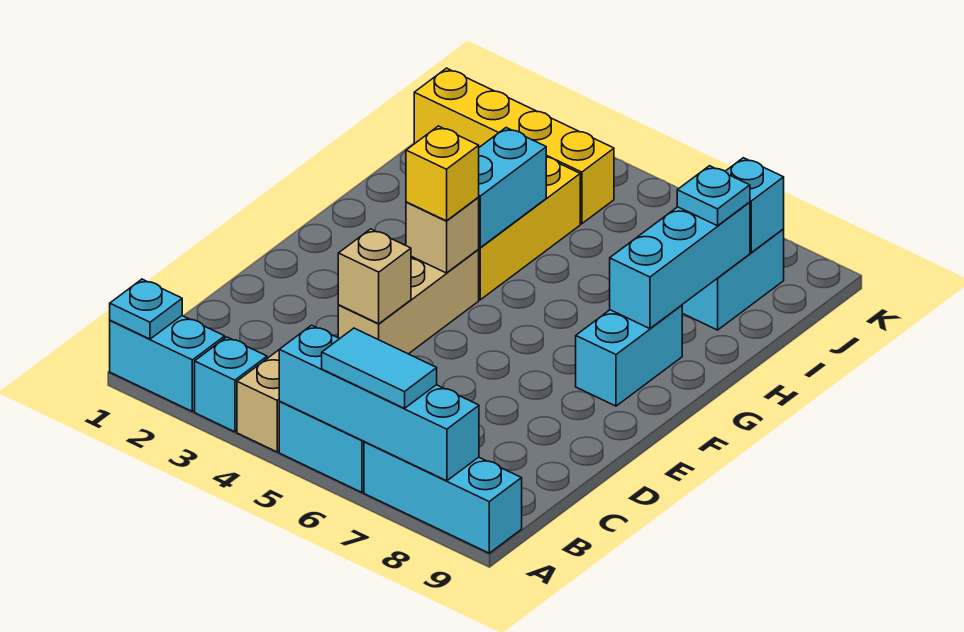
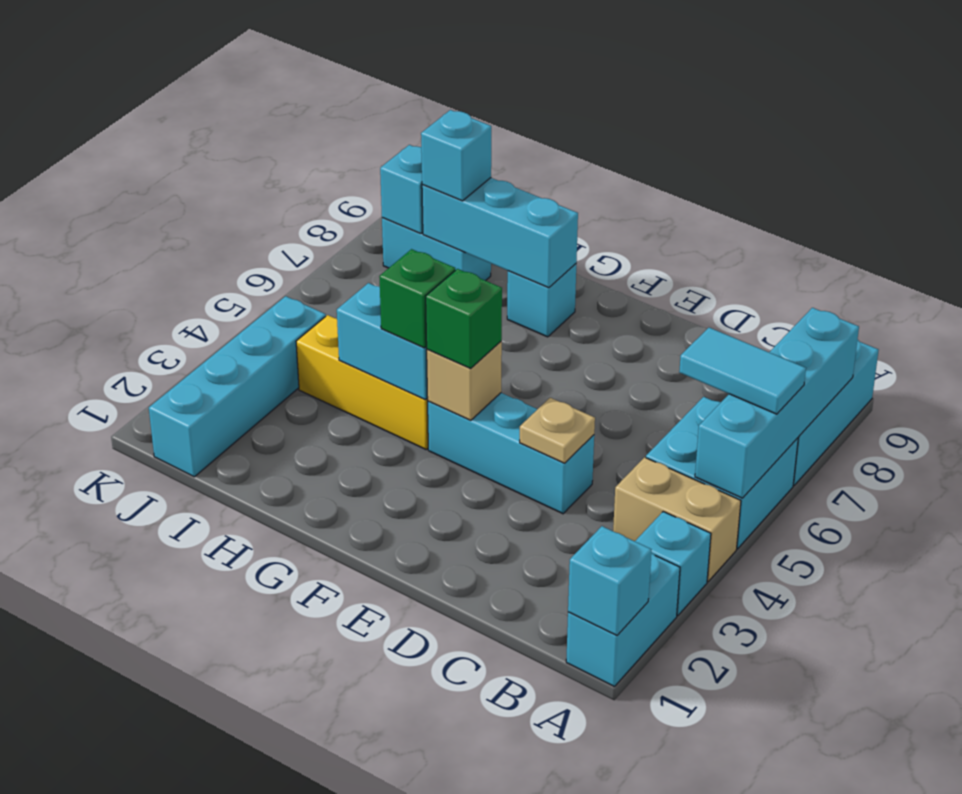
cyan 1x1 plate [110,279,182,339] -> cyan 1x1 brick [568,526,651,635]
cyan 1x2 tile [322,328,437,408] -> cyan 1x2 tile turned to [679,328,806,414]
tan 1x3 brick [338,249,479,354] -> cyan 1x3 brick [428,393,594,514]
tan 1x1 brick [338,229,411,324] -> tan 1x1 plate [520,398,595,463]
yellow 1x1 brick [406,126,479,221] -> green 1x1 brick [426,269,502,369]
cyan 1x2 brick [576,305,682,406] -> cyan 1x1 brick [507,264,576,337]
none -> green 1x1 brick [379,249,455,348]
cyan 1x1 plate [677,166,750,226] -> cyan 1x1 brick [421,110,491,201]
yellow 1x4 brick [414,68,614,224] -> cyan 1x4 brick [149,296,326,477]

